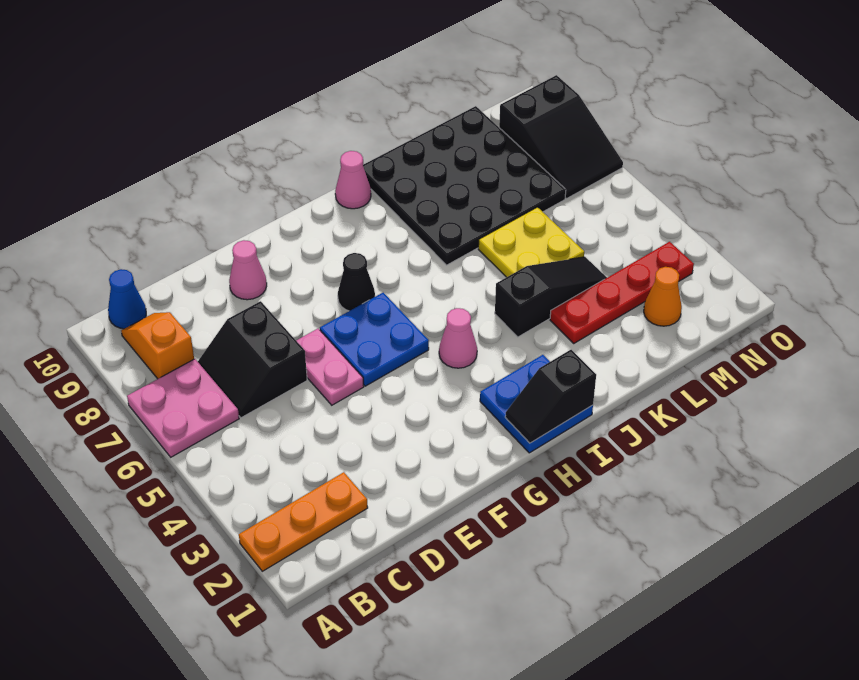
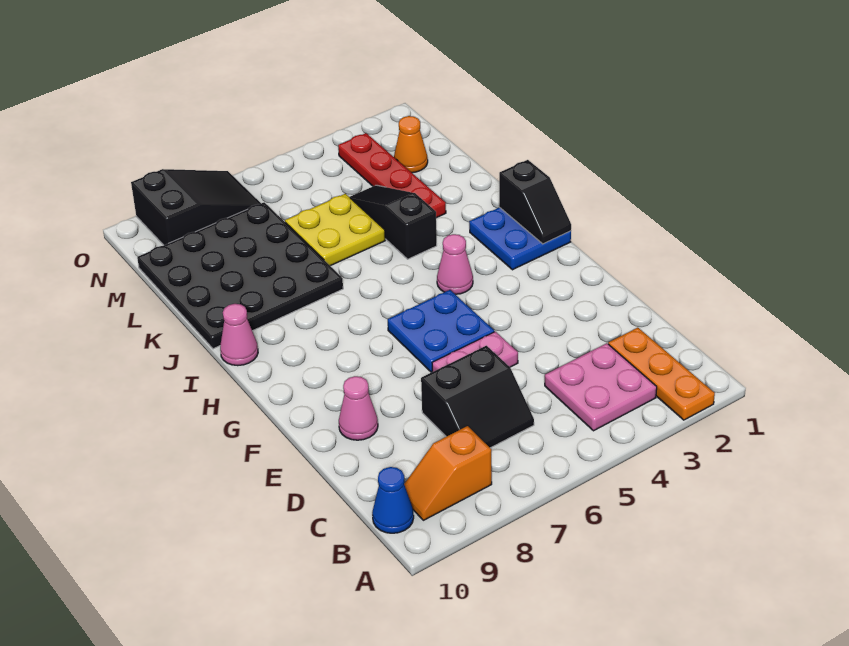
pink 2x2 plate [127,359,239,457] -> pink 2x2 plate moved to [545,343,657,431]
black 1x1 cone [338,253,375,311] -> none

